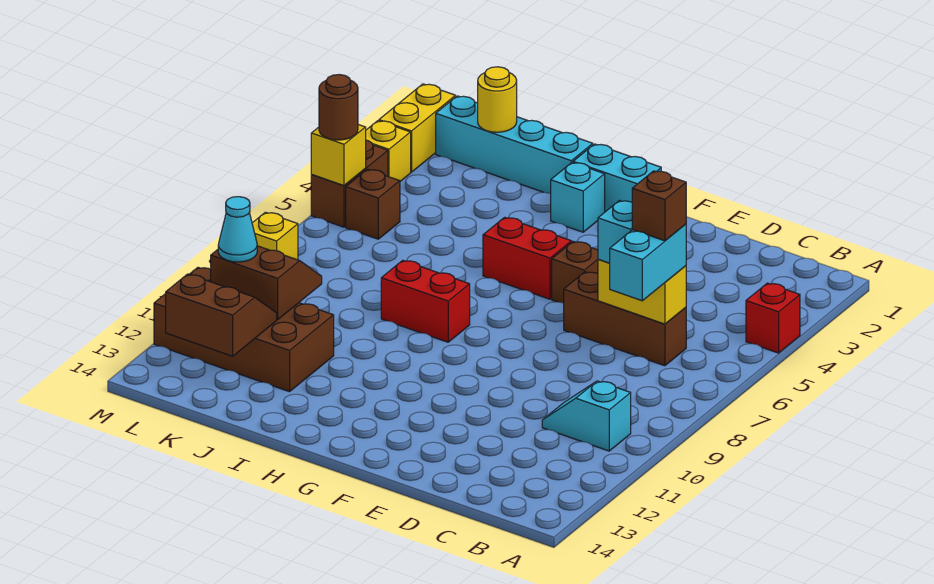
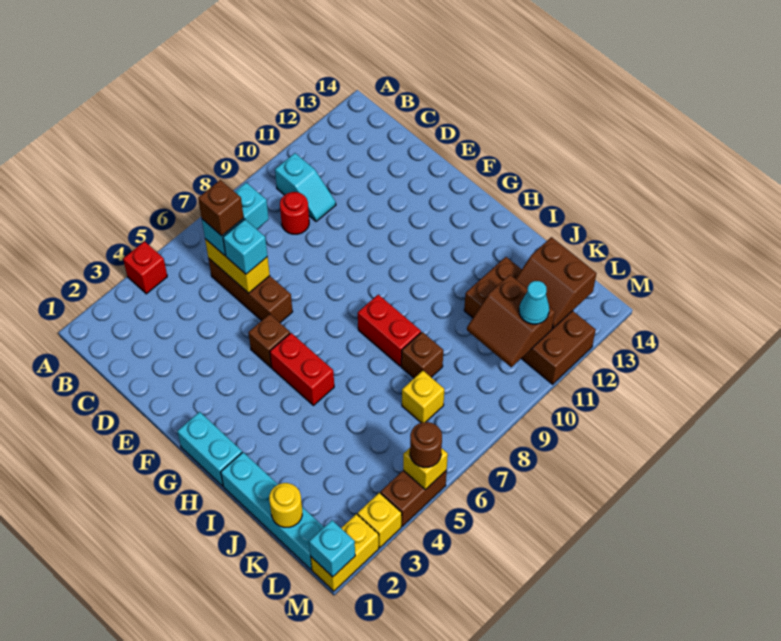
none -> red 1x1 round brick [280,192,309,234]
cyan 1x1 brick [551,162,605,232] -> cyan 1x1 brick moved to [309,520,355,577]
brown 1x1 brick [346,169,400,239] -> brown 1x1 brick moved to [401,332,443,378]
yellow 1x1 brick [252,212,298,260] -> yellow 1x1 brick moved to [402,371,444,423]

